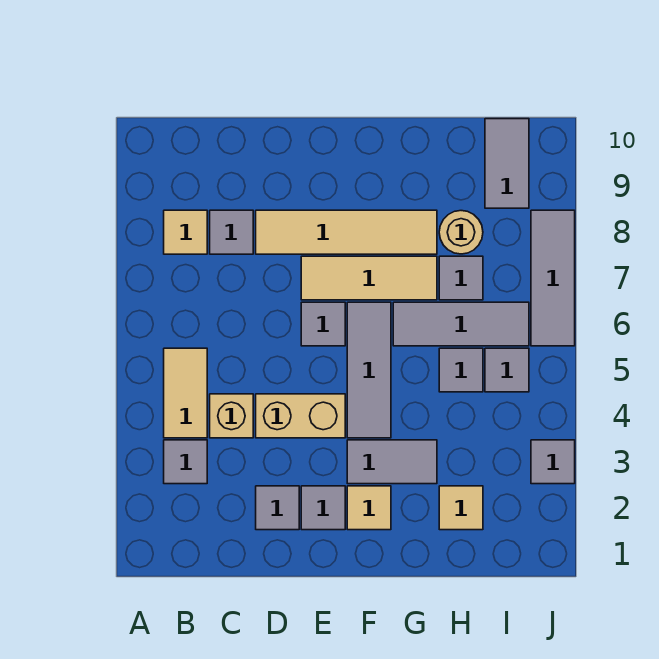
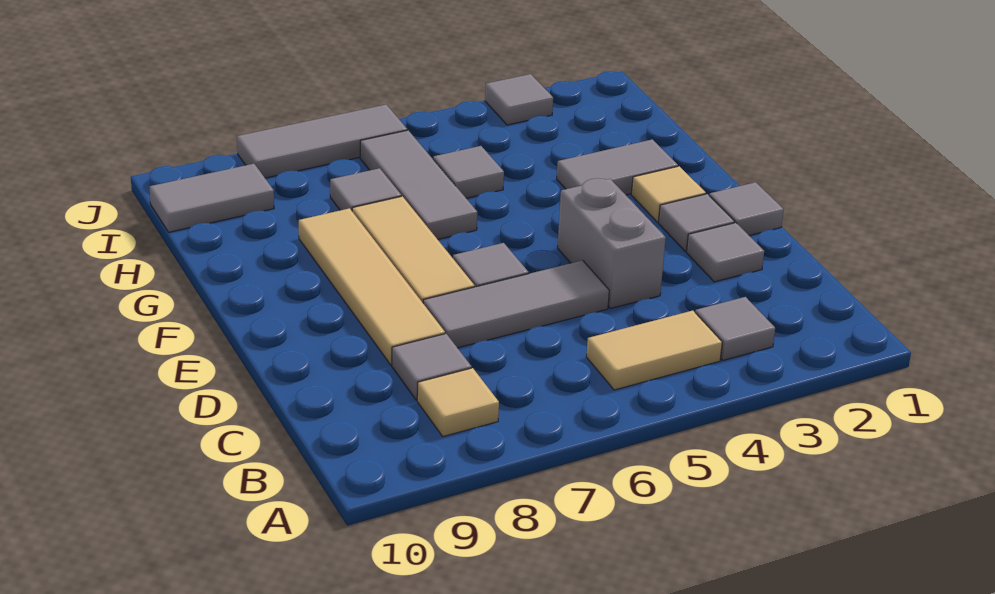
tan 1x1 brick [210,394,253,438] -> none
tan 1x2 brick [256,394,345,438] -> grey 1x2 brick [557,178,666,308]
grey 1x2 tile [347,440,437,484] -> grey 1x2 tile turned to [557,139,678,195]
grey 1x3 tile [347,302,391,438] -> grey 1x3 tile moved to [423,260,609,348]
tan 1x1 tile [439,486,483,530] -> none
tan 1x1 round brick [439,211,483,254] -> none
grey 1x1 tile [485,348,529,392] -> grey 1x1 tile moved to [709,182,784,235]

